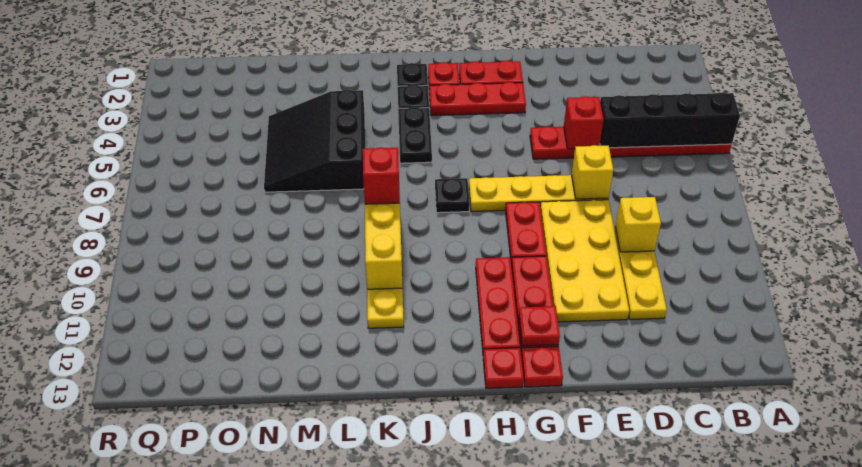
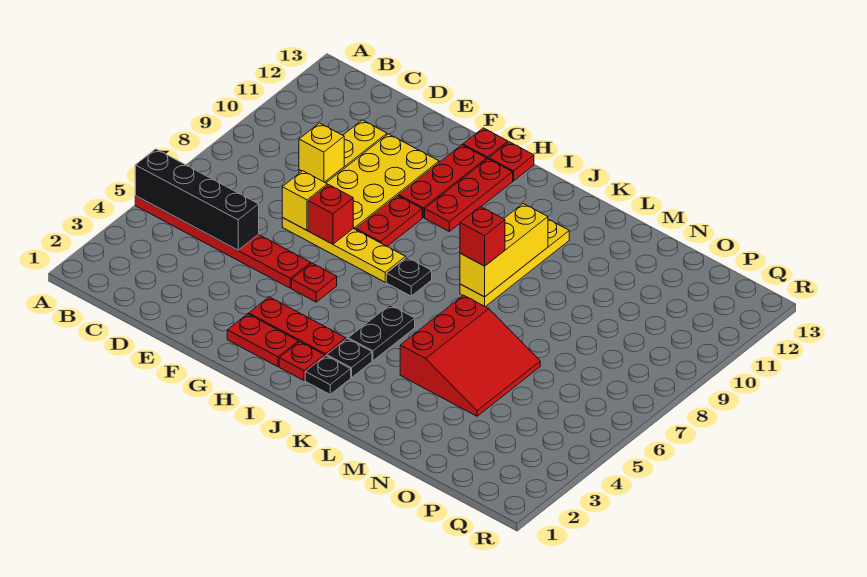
red 1x1 brick [564,96,604,149] -> red 1x1 brick moved to [308,185,353,244]
red 1x1 plate [519,306,560,346] -> red 1x1 plate moved to [292,263,337,302]
black 3x3 slope [264,90,365,192] -> red 3x3 slope [400,295,540,416]

